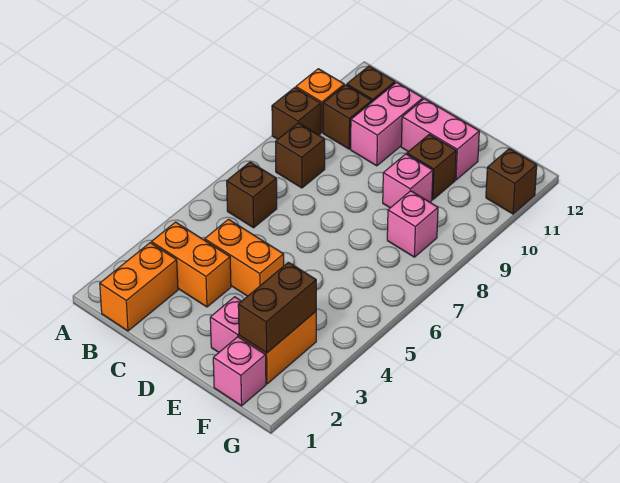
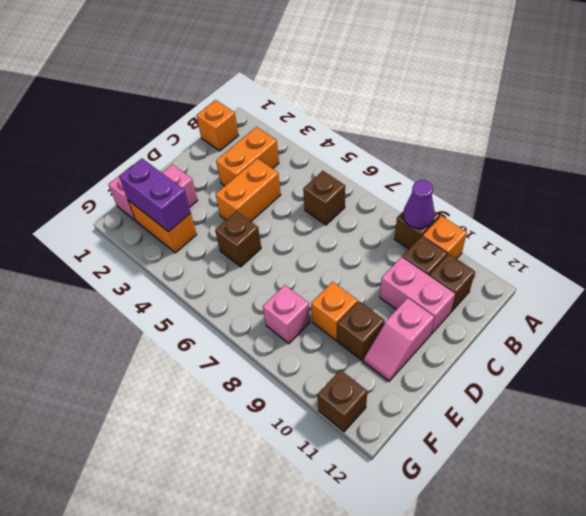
none -> purple 1x1 cone [403,180,435,229]
orange 1x2 brick [100,243,178,331] -> orange 1x1 brick [196,100,238,151]
brown 1x1 brick [276,123,325,188] -> brown 1x1 brick moved to [215,211,261,267]
pink 1x2 brick [401,99,479,180] -> pink 1x2 slope [364,298,434,381]
pink 1x1 brick [383,154,433,208] -> orange 1x1 brick [311,282,358,340]
brown 1x2 brick [238,262,316,353] -> purple 1x2 brick [119,159,191,232]

